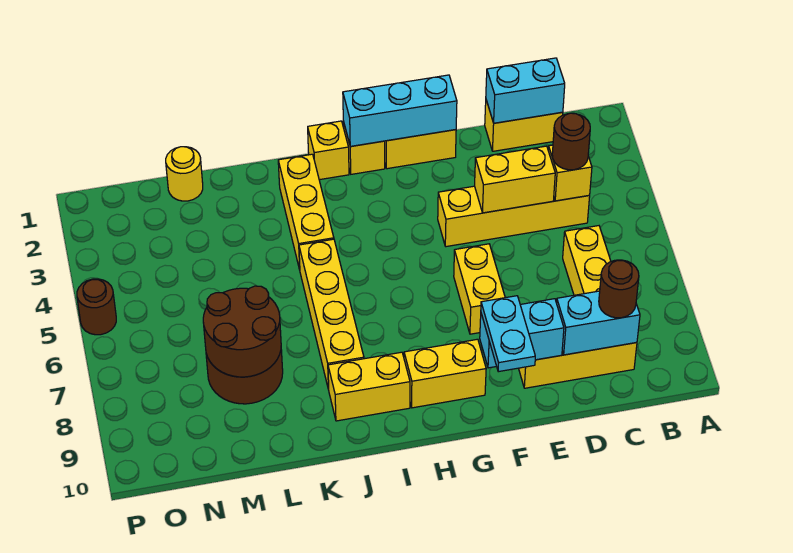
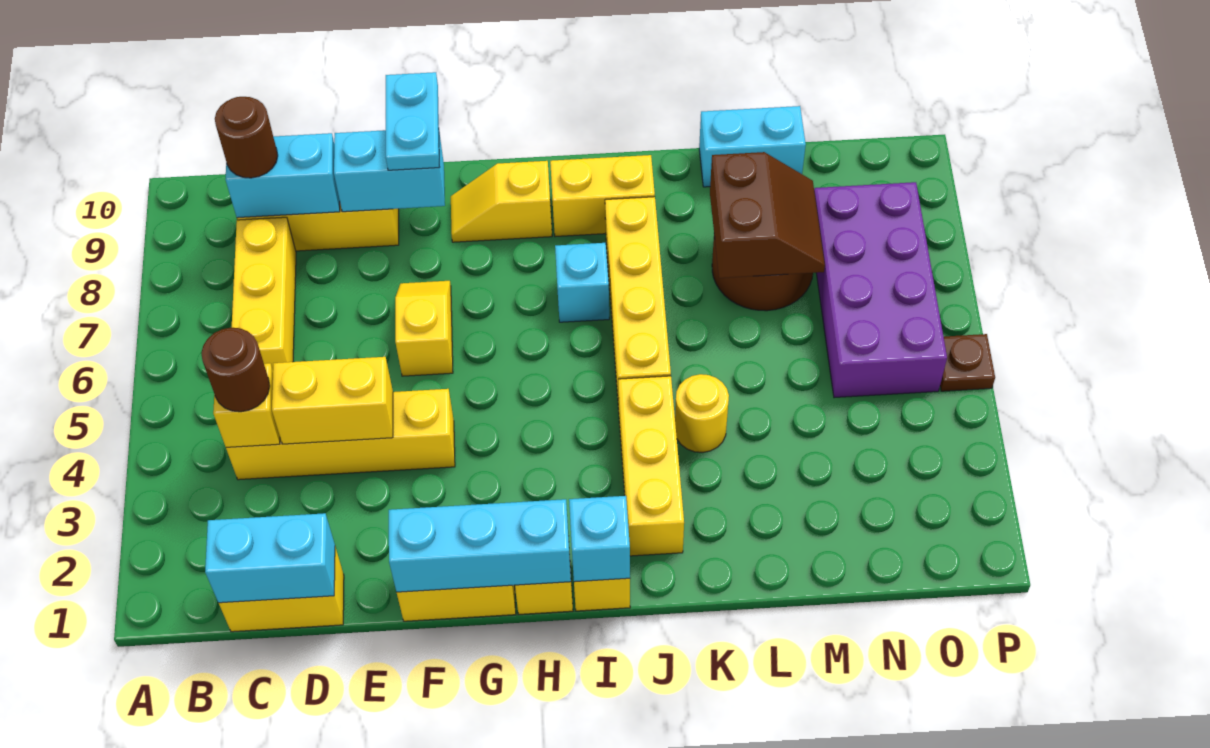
yellow 1x2 brick [454,244,505,334] -> yellow 1x2 slope [395,281,453,376]
yellow 1x2 brick [404,339,486,408] -> yellow 1x2 slope [451,161,552,242]
none -> cyan 1x1 brick [569,496,630,582]
none -> cyan 1x1 brick [555,243,609,322]
brown 2x2 round brick [203,286,281,377] -> brown 2x2 slope [710,152,825,278]
none -> cyan 1x2 brick [699,106,806,187]
yellow 1x1 round brick [166,147,203,201] -> yellow 1x1 round brick moved to [675,374,729,453]
none -> purple 2x4 brick [814,182,947,398]
brown 1x1 round brick [77,279,116,335] -> brown 1x1 plate [940,334,995,391]

